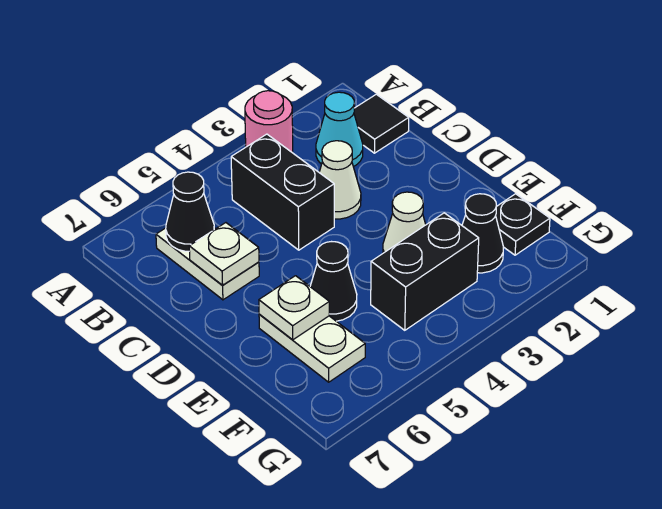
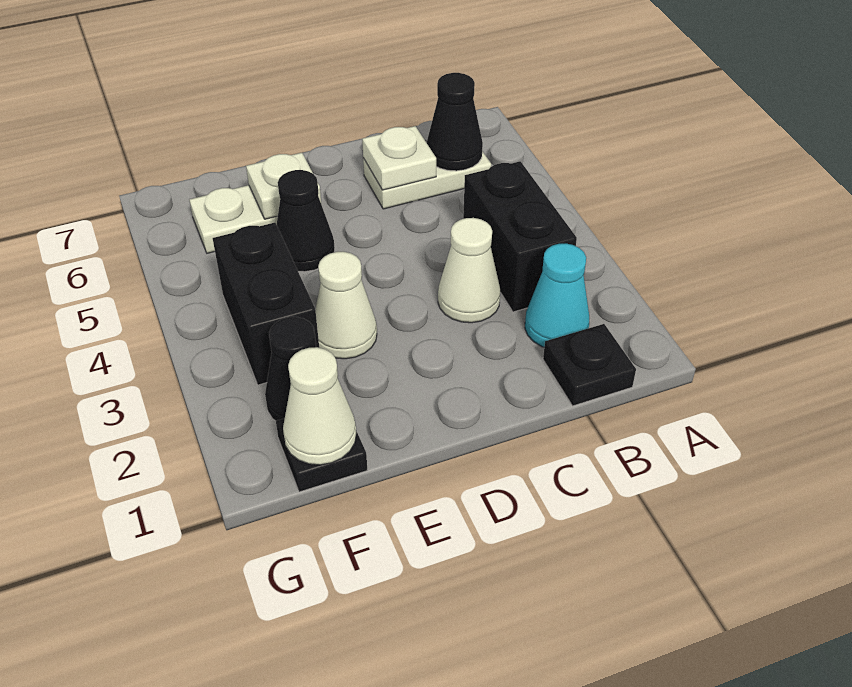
pink 1x1 round brick [245,91,293,153] -> none
black 1x1 tile [354,94,409,153] -> black 1x1 plate [543,324,636,406]
black 1x2 brick [231,134,334,250] -> black 1x2 brick turned to [463,161,577,312]
none -> white 1x1 cone [283,347,356,465]

